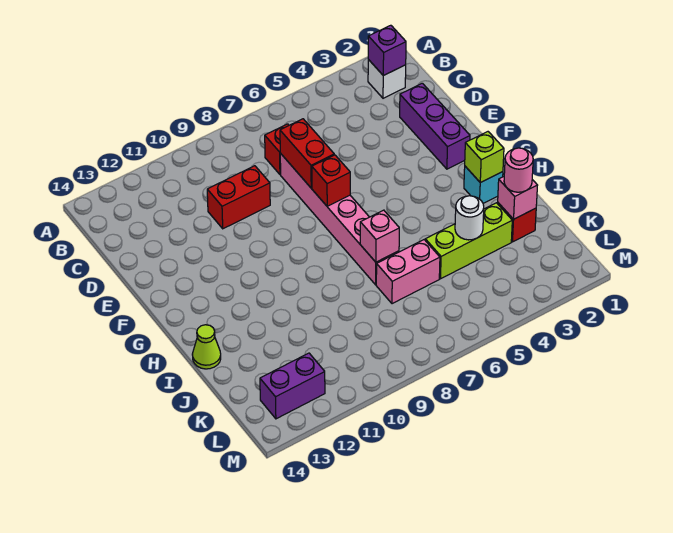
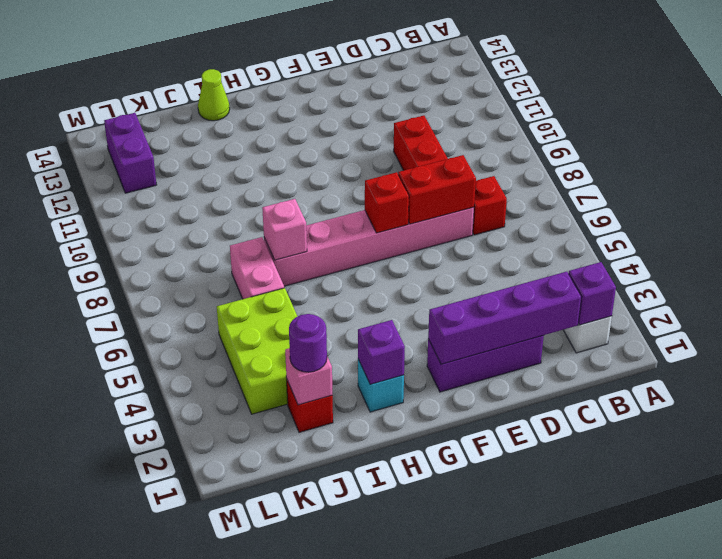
none -> purple 1x4 brick [428,272,581,364]
lime 1x1 brick [465,132,504,183] -> purple 1x1 brick [358,320,405,384]
pink 1x1 round brick [504,148,533,192] -> purple 1x1 round brick [289,314,327,372]
lime 1x3 brick [425,203,512,279] -> lime 2x3 brick [217,288,297,414]
white 1x1 round brick [455,196,484,240] -> none

